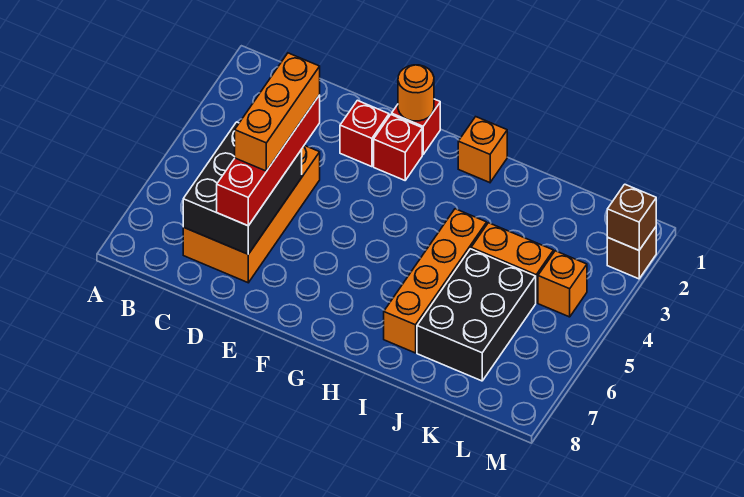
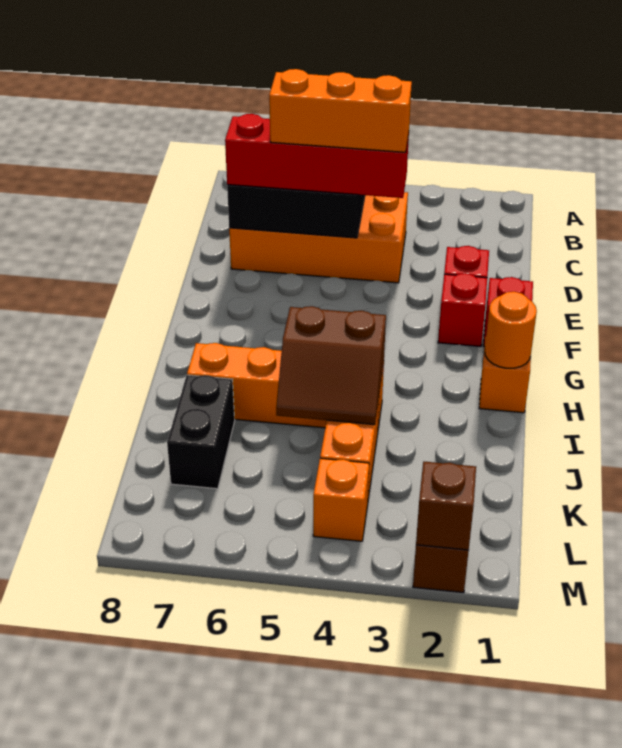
orange 1x1 round brick [398,65,434,121] -> orange 1x1 round brick moved to [485,292,537,368]
none -> brown 2x2 slope [276,306,386,425]
black 2x3 brick [417,249,536,381] -> black 1x2 brick [167,375,235,489]

